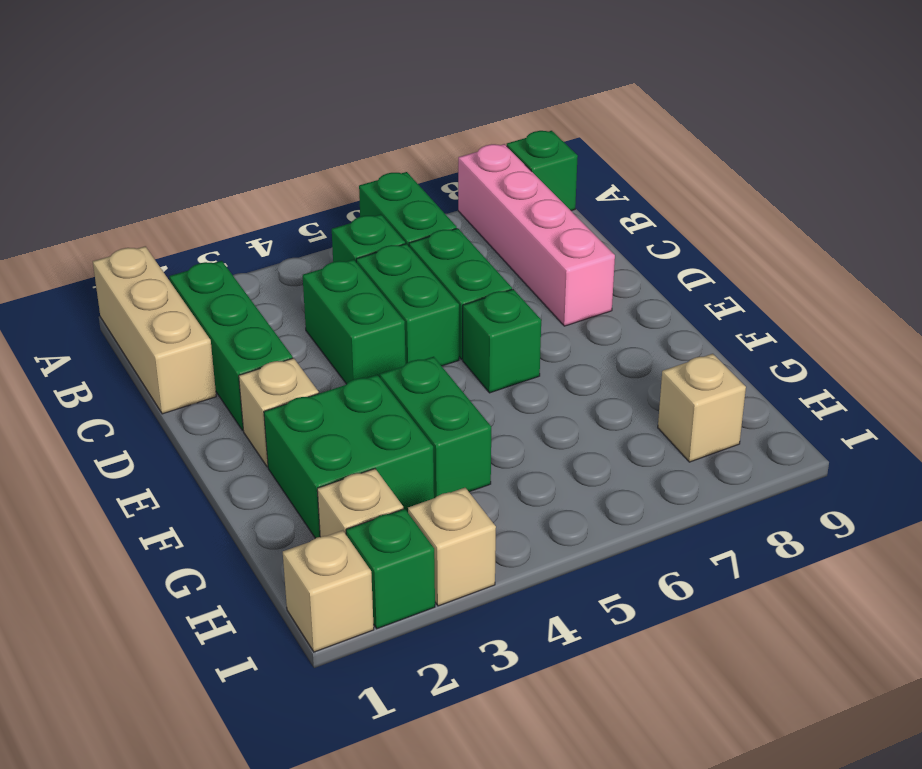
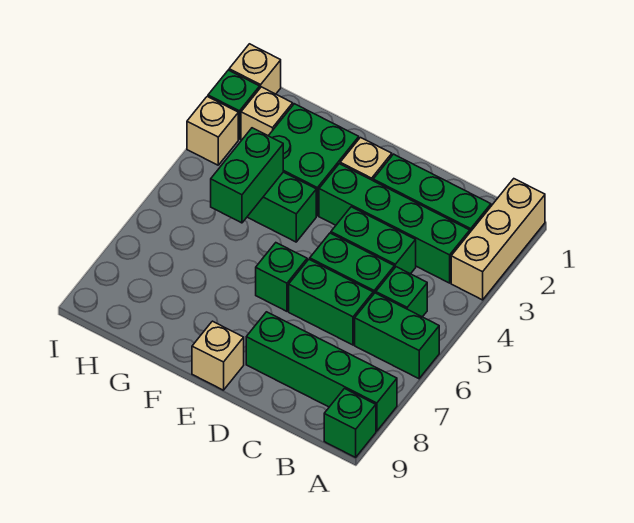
tan 1x3 brick [93,246,216,414] -> tan 1x3 brick turned to [451,179,545,300]
pink 1x4 brick [458,144,615,326] -> green 1x4 brick [246,312,397,431]
none -> green 1x4 brick [319,164,470,283]
none -> green 1x2 brick [211,128,283,223]
tan 1x1 brick [658,354,746,462] -> tan 1x1 brick moved to [192,321,244,390]

